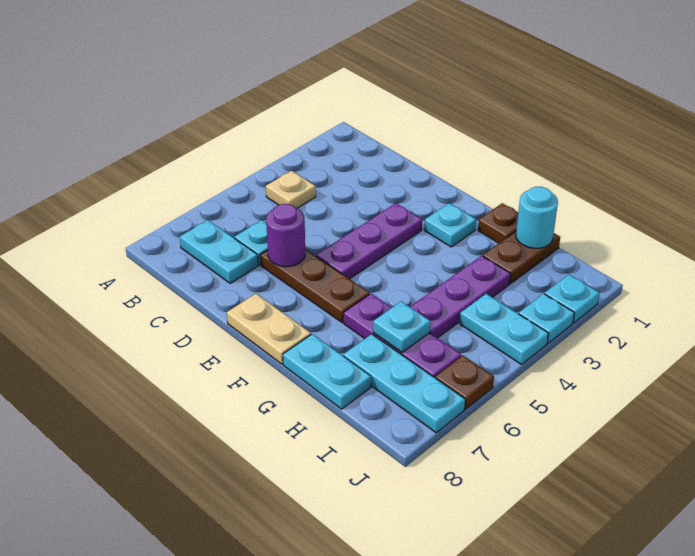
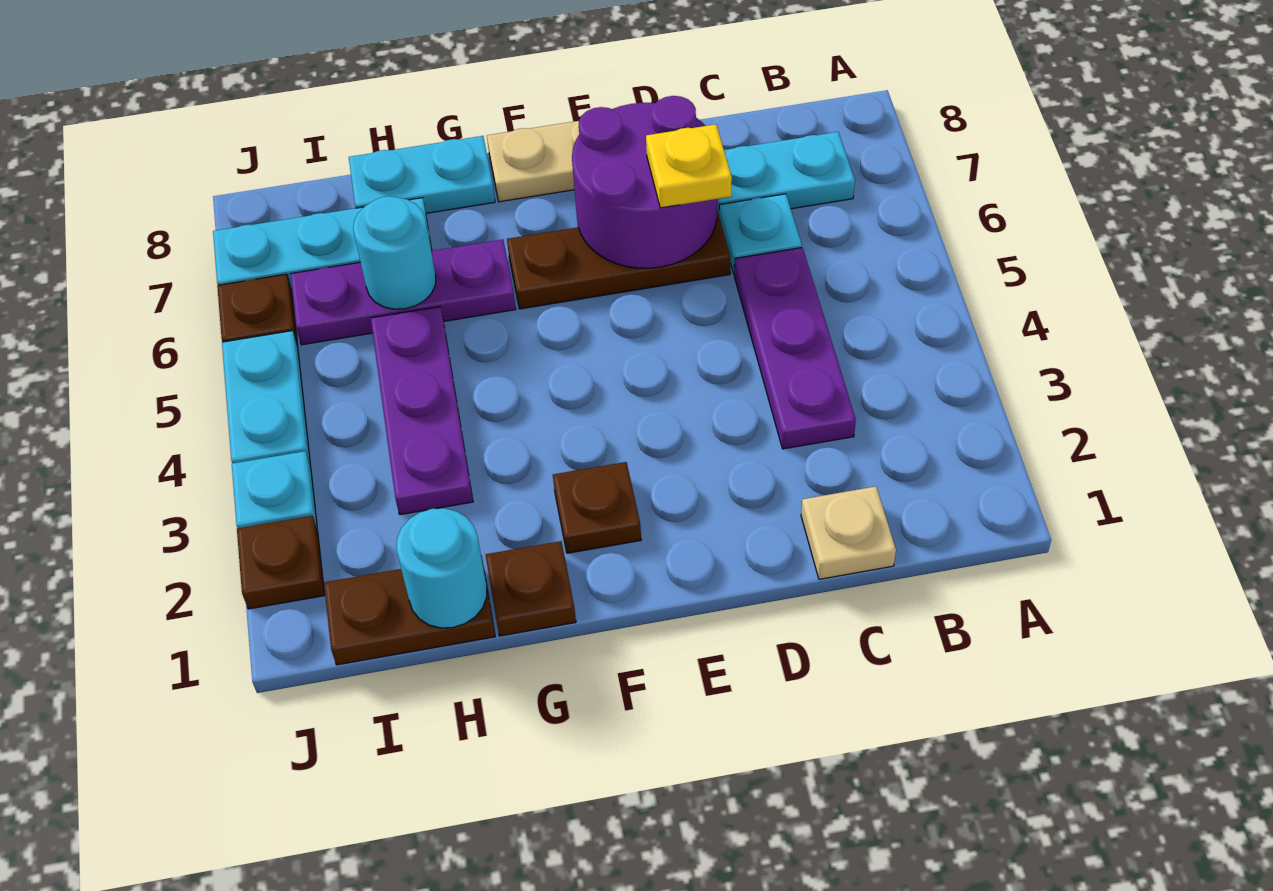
tan 1x1 plate [266,171,316,208] -> tan 1x1 plate moved to [801,486,896,579]
purple 1x1 round brick [266,204,305,267] -> purple 2x2 round brick [572,96,717,268]
none -> yellow 1x1 plate [646,124,732,208]
purple 1x3 plate [316,203,422,279] -> purple 1x3 plate moved to [734,248,856,449]
cyan 1x1 plate [424,203,476,247] -> brown 1x1 plate [553,462,641,553]
brown 1x2 plate [483,232,560,284] -> brown 1x2 plate turned to [324,555,495,665]
cyan 1x1 plate [373,302,430,352] -> cyan 1x1 round brick [353,196,436,309]
cyan 1x2 plate [460,294,549,364] -> cyan 1x2 plate turned to [222,331,310,463]
cyan 1x1 plate [545,275,599,323] -> brown 1x1 plate [237,516,325,609]

